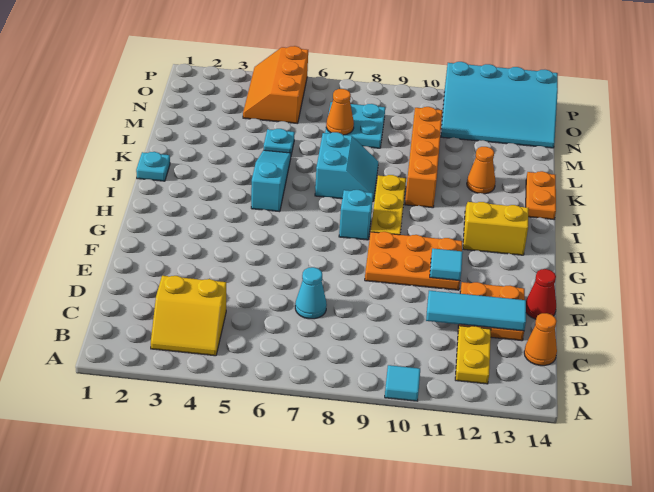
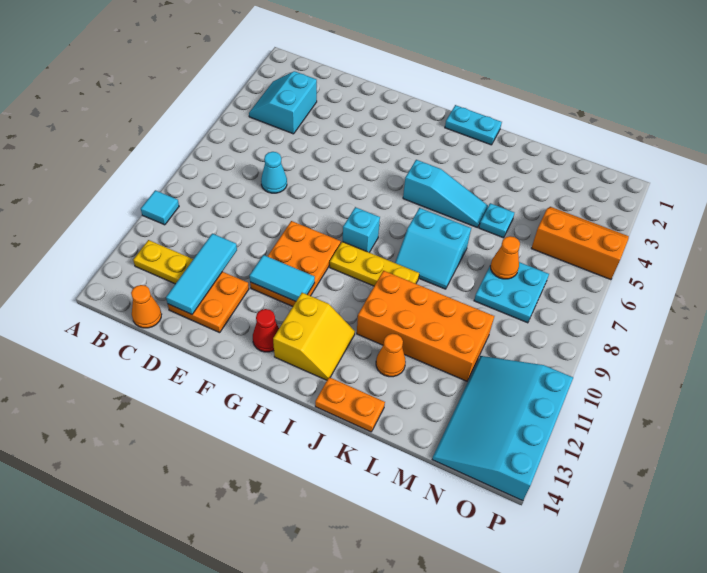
yellow 2x2 slope [151,276,226,356] -> cyan 2x2 slope [249,71,317,134]
red 1x1 cone [526,269,556,319] -> red 1x1 cone moved to [253,309,279,352]
cyan 1x1 tile [430,249,463,281] -> cyan 1x2 tile [250,255,315,301]
cyan 1x1 plate [136,152,170,181] -> cyan 1x2 plate [445,105,502,145]
orange 1x4 brick [405,107,442,208] -> orange 2x4 brick [357,271,494,381]

